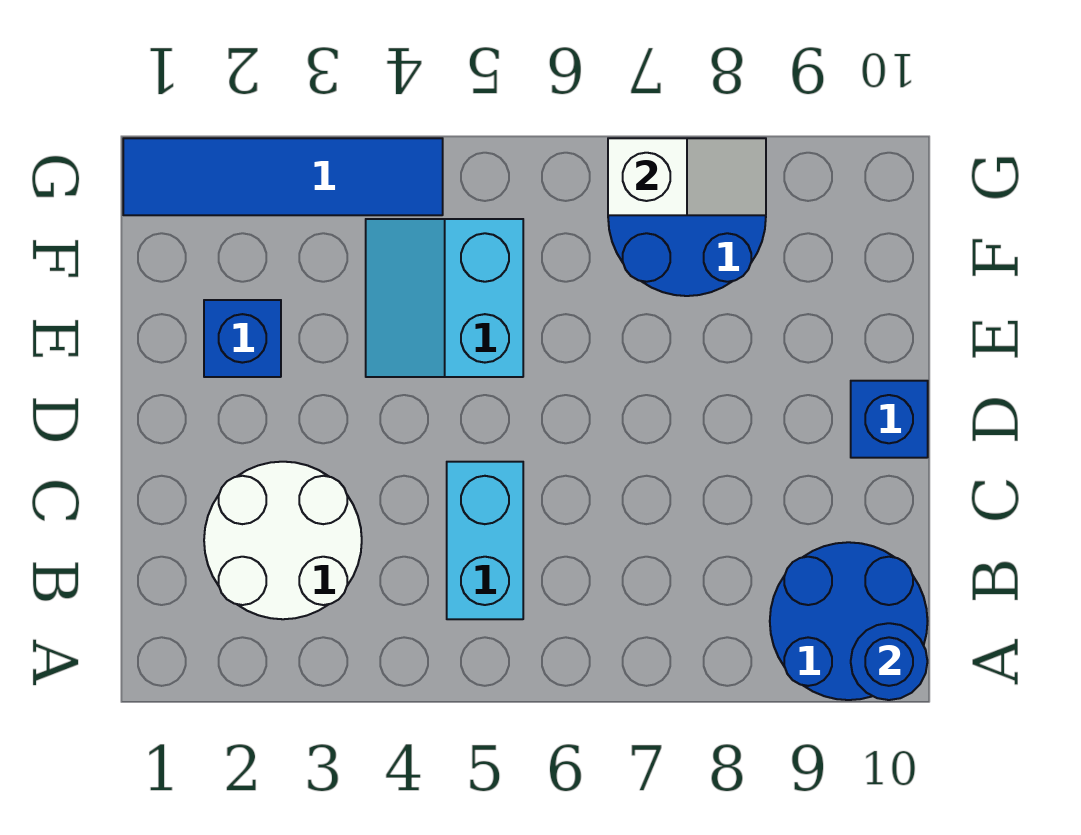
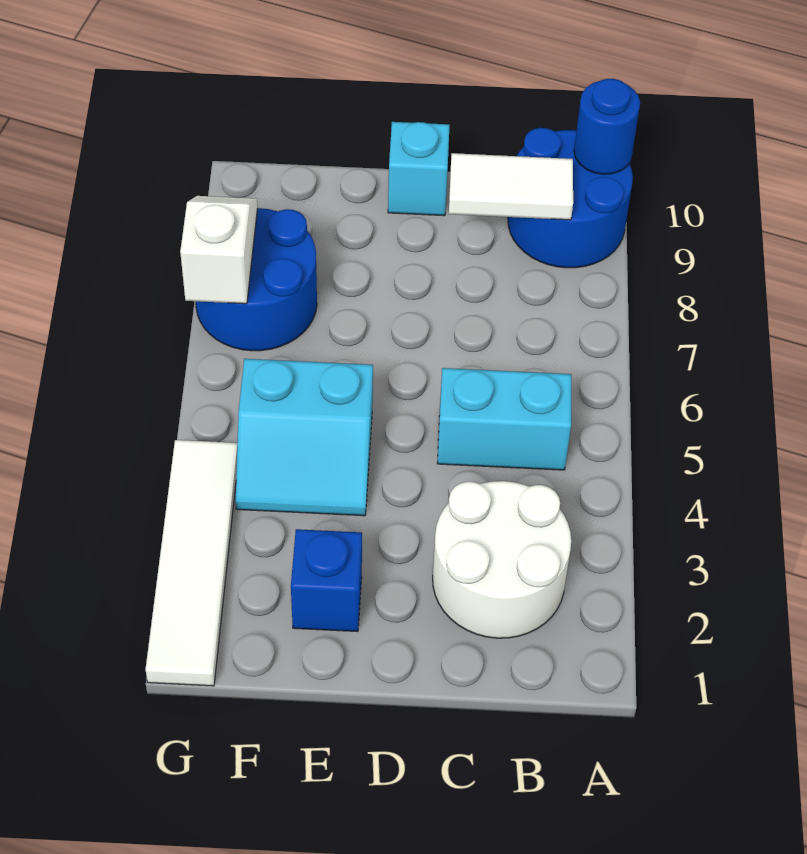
none -> white 1x2 tile [449,153,573,220]
blue 1x1 brick [851,381,928,458] -> cyan 1x1 brick [388,122,450,216]
blue 1x4 tile [123,138,443,215] -> white 1x4 tile [145,440,237,686]

